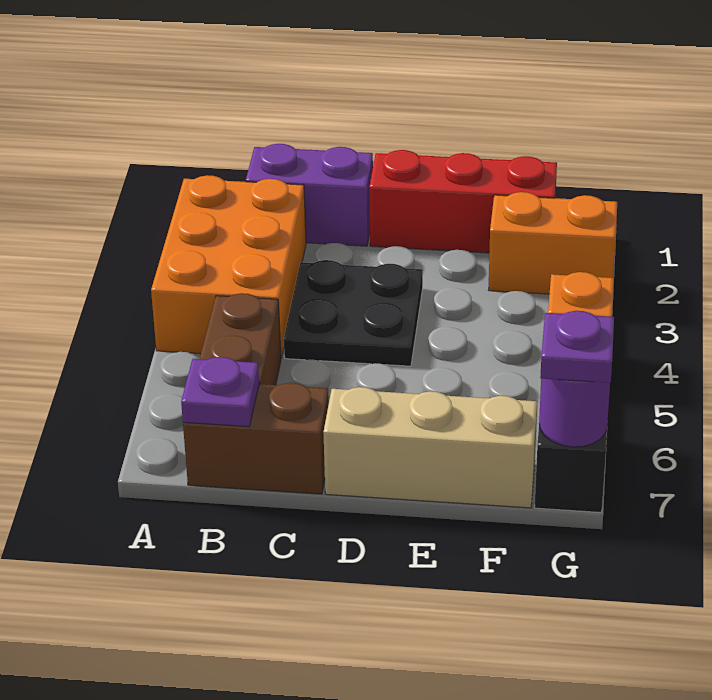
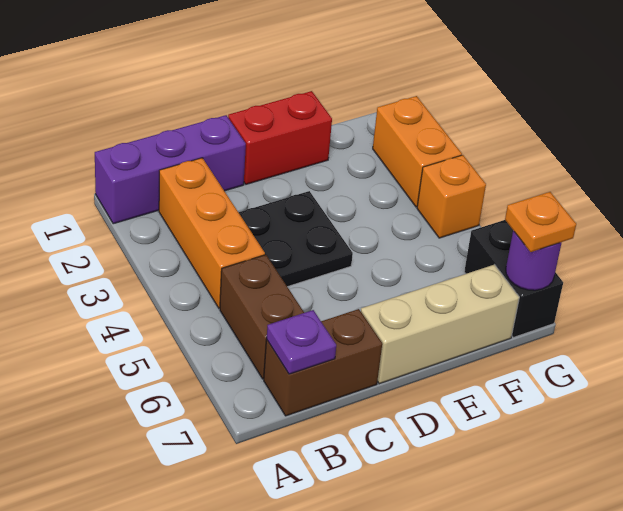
orange 2x3 brick [151,175,306,358] -> orange 1x3 brick [159,158,265,308]
purple 1x2 brick [246,144,373,246] -> purple 1x3 brick [95,115,246,224]
red 1x3 brick [369,150,557,253] -> red 1x2 brick [228,91,332,184]
orange 1x2 brick [489,192,617,294] -> orange 1x2 brick turned to [373,96,462,207]
purple 1x1 plate [540,311,614,383] -> orange 1x1 plate [505,192,576,252]

